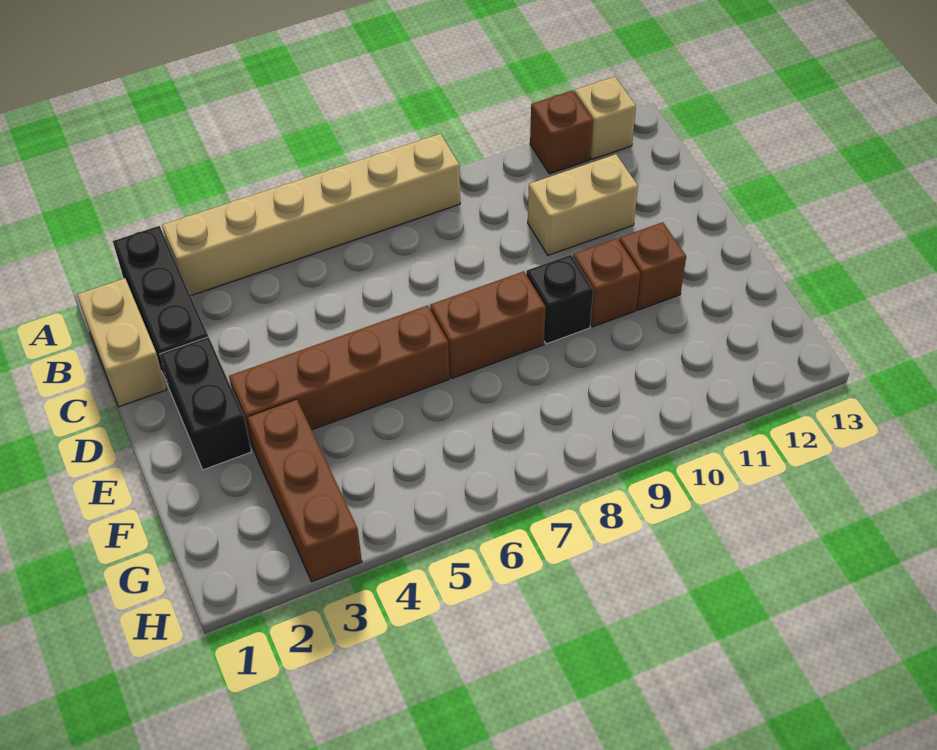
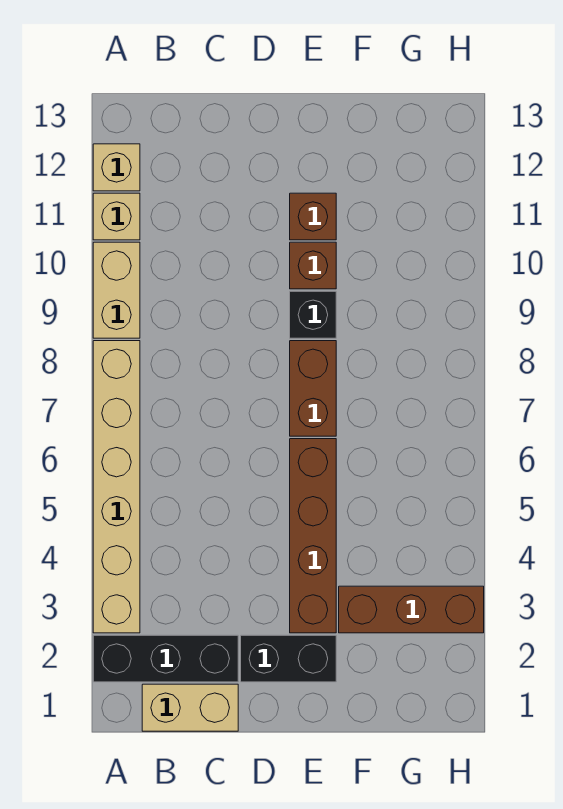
brown 1x1 brick [530,91,593,174] -> tan 1x1 brick [93,193,140,240]
tan 1x2 brick [528,154,638,255] -> tan 1x2 brick moved to [93,242,140,338]

